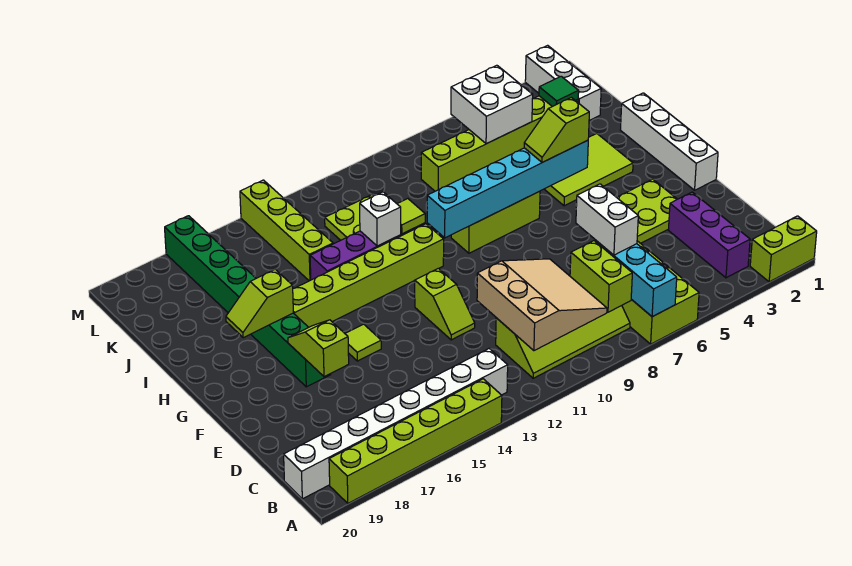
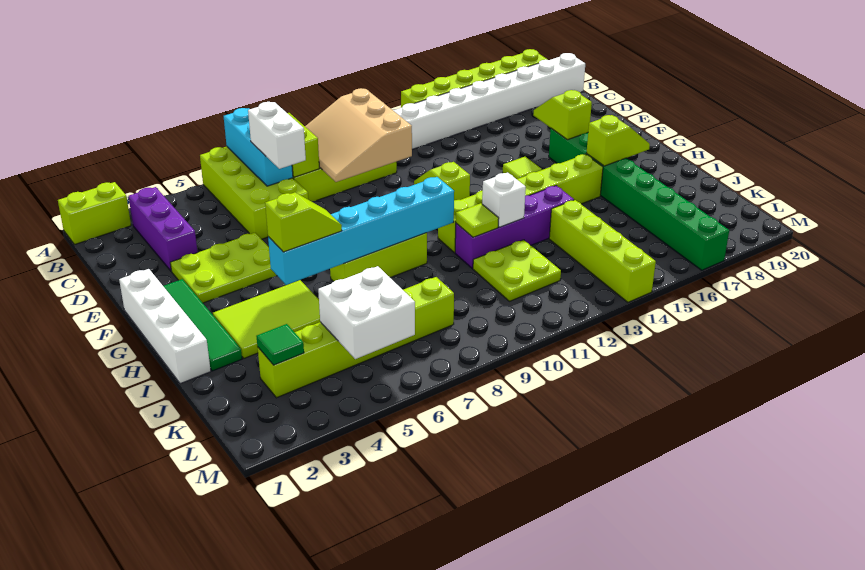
lime 1x2 slope [288,320,349,377] -> lime 1x2 slope turned to [533,90,592,140]
none -> green 1x4 tile [163,279,242,371]
white 1x3 brick [525,45,601,121] -> none

